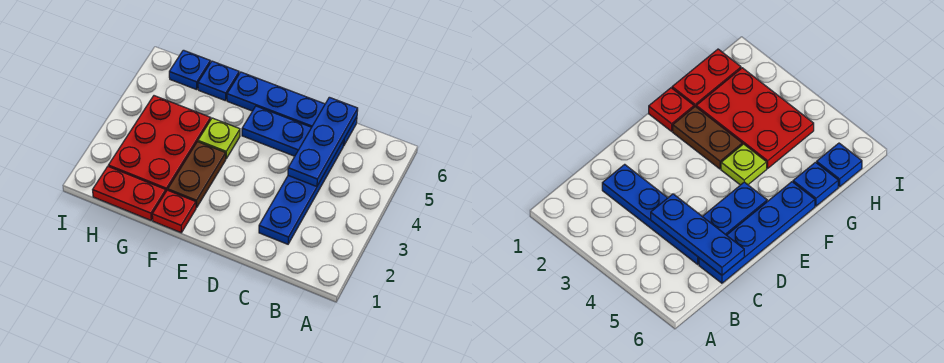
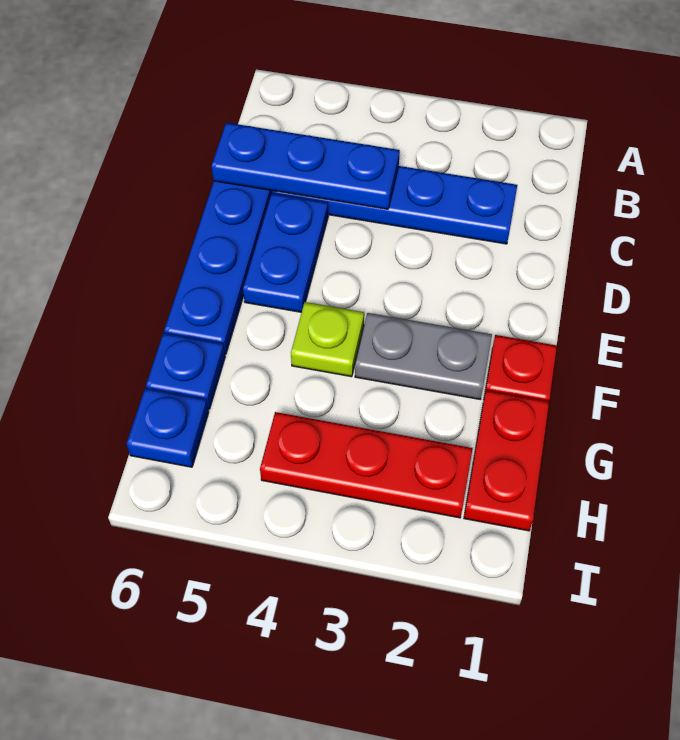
brown 1x2 plate [168,142,226,208] -> grey 1x2 plate [355,313,492,399]
red 2x3 plate [108,96,211,191] -> red 1x3 plate [260,412,473,518]

